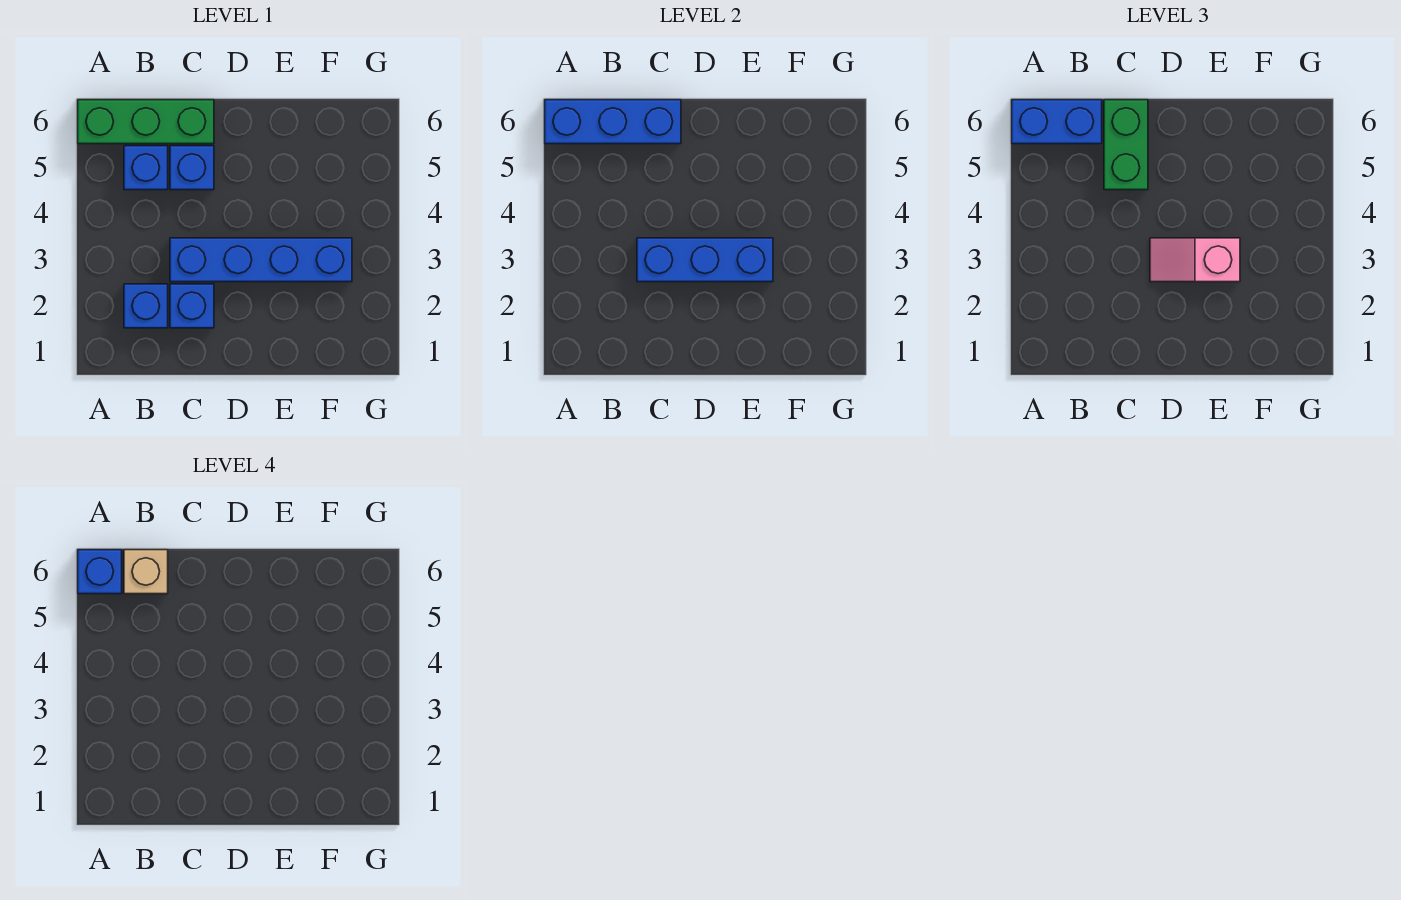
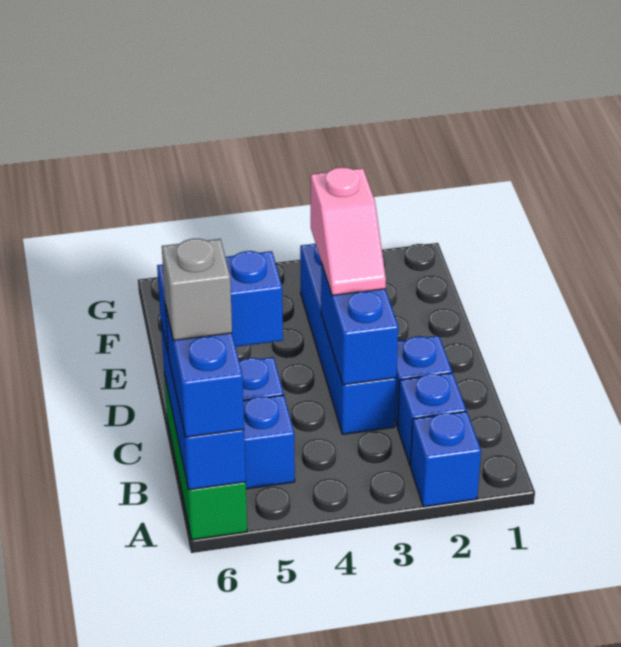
blue 1x1 brick [78,550,122,594] -> blue 1x1 brick moved to [411,411,481,507]
tan 1x1 brick [124,550,168,594] -> grey 1x1 brick [162,239,232,341]
blue 1x3 brick [637,238,773,282] -> blue 1x2 brick [321,263,398,385]
green 1x2 brick [1104,100,1148,190] -> blue 1x2 brick [157,251,283,355]

